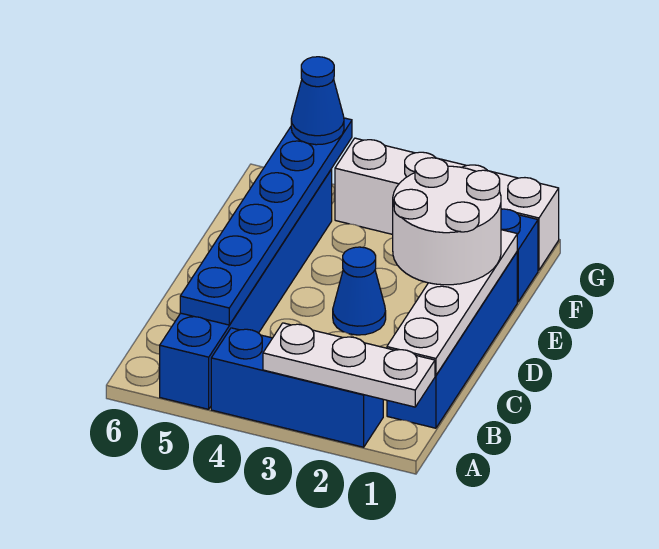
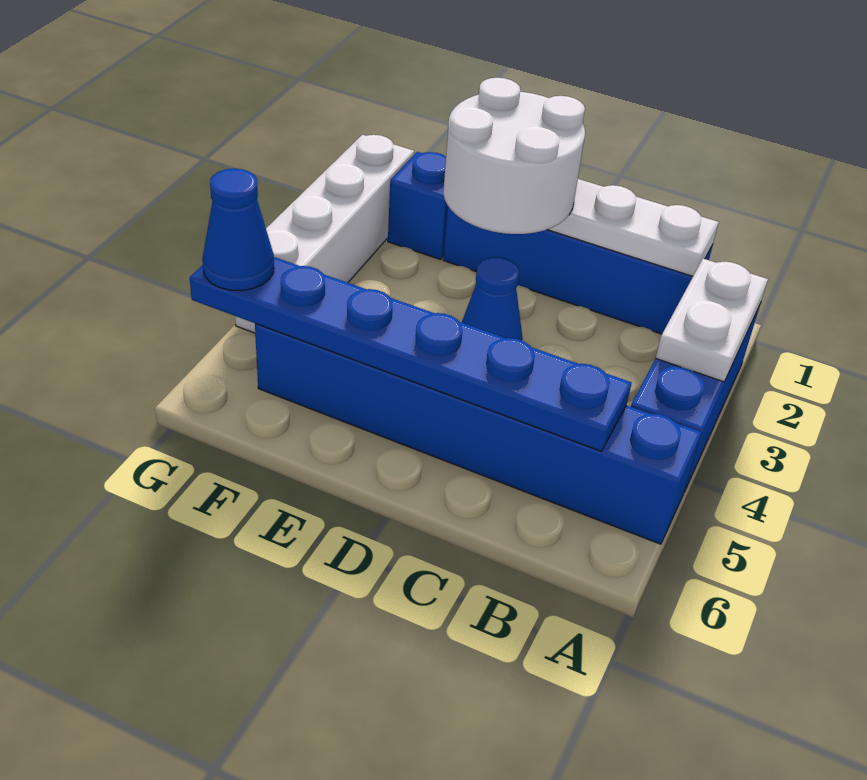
white 1x3 plate [263,323,435,407] -> white 1x2 plate [656,259,768,382]

